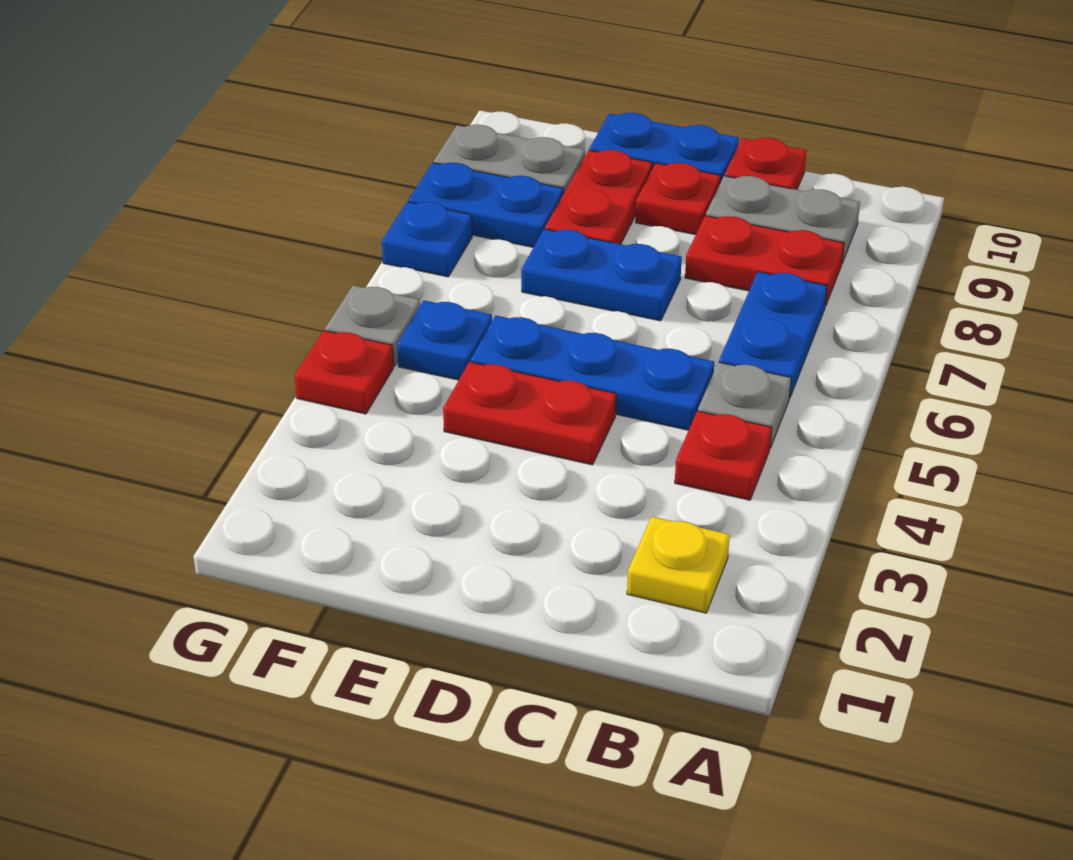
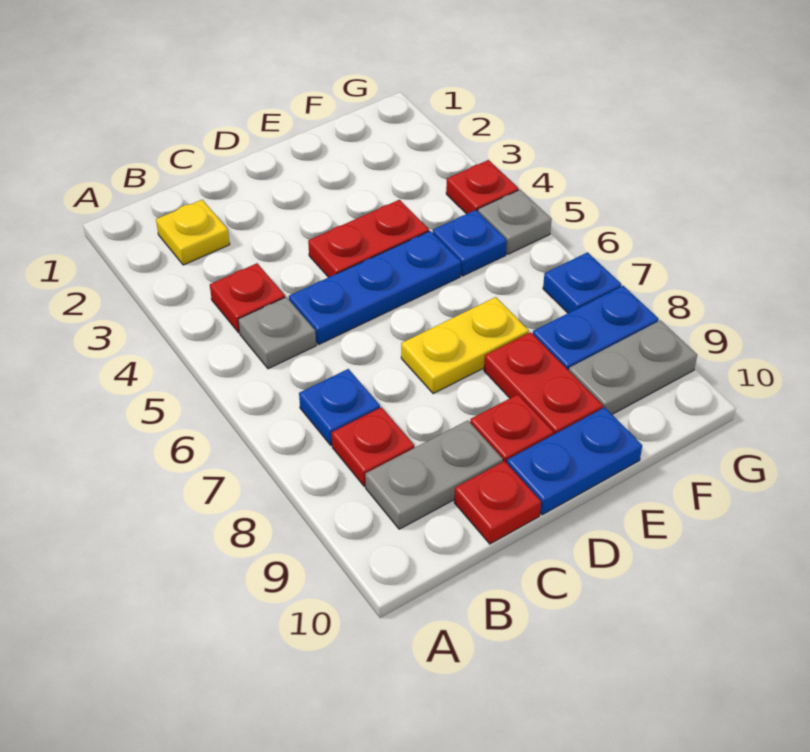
blue 1x2 plate [719,272,827,399] -> blue 1x1 plate [299,369,380,445]
red 1x2 plate [685,216,844,306] -> red 1x1 plate [332,407,414,486]
blue 1x2 plate [521,229,682,321] -> yellow 1x2 plate [401,297,529,394]

